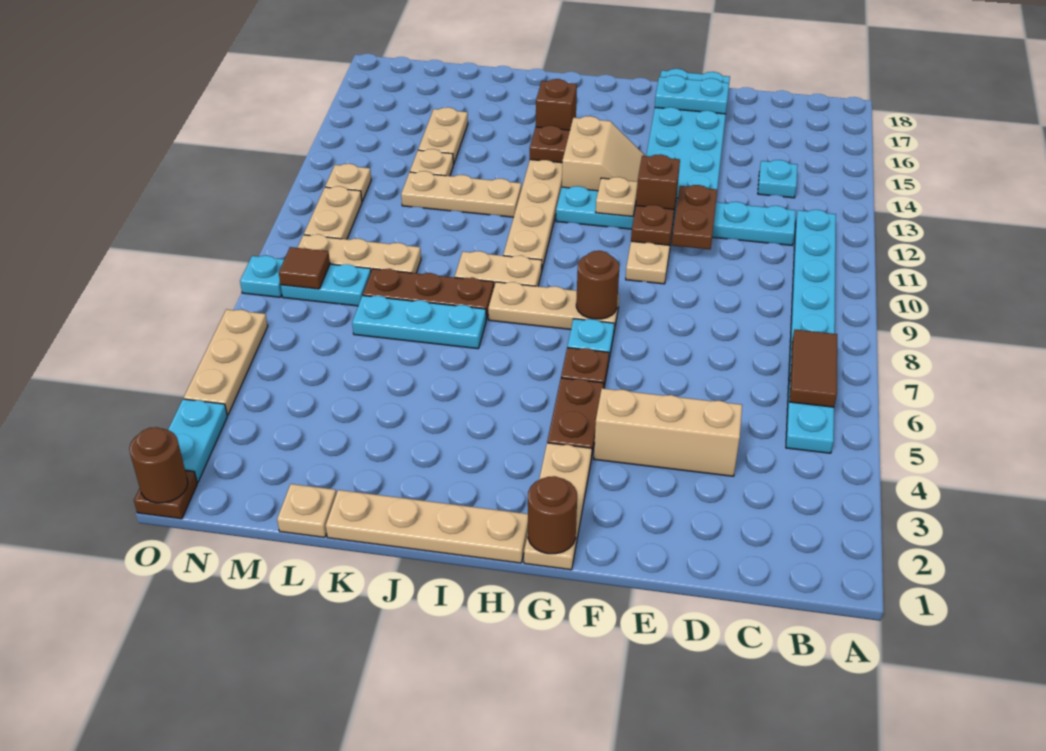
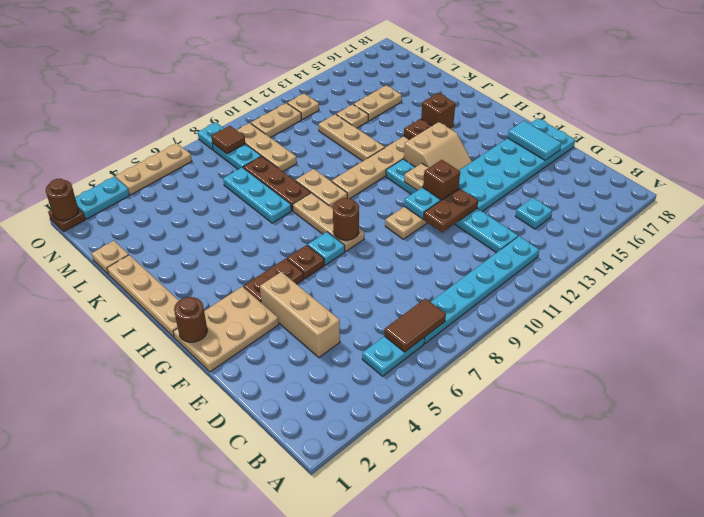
cyan 1x2 plate [655,75,729,114] -> cyan 1x2 tile [508,121,562,160]
brown 1x1 plate [631,205,674,245] -> cyan 1x1 plate [404,187,441,219]
tan 1x3 plate [524,443,592,570] -> tan 2x3 plate [173,287,279,372]

